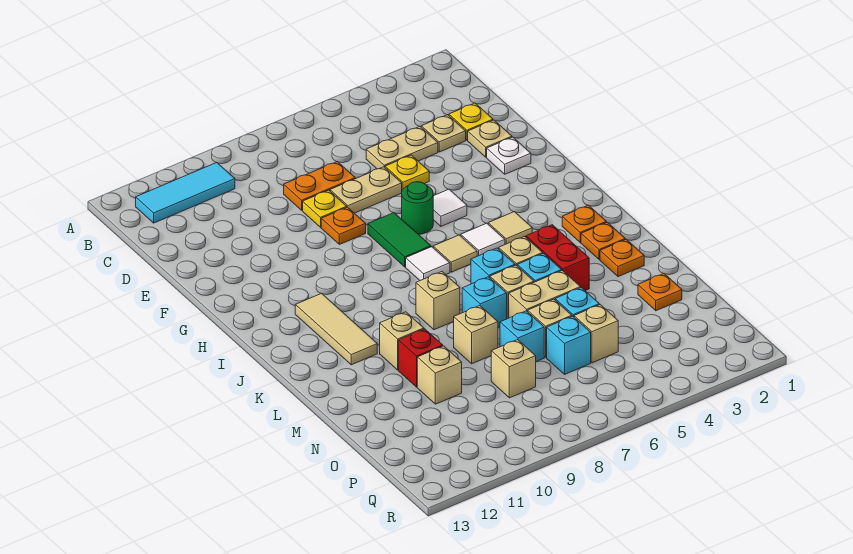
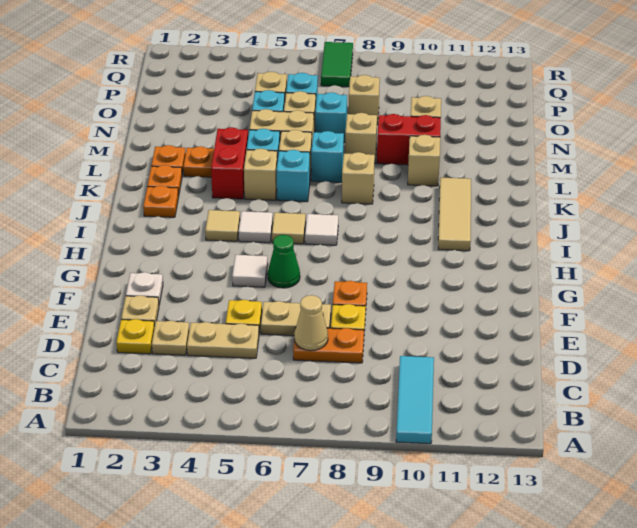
cyan 1x3 tile [136,163,235,223] -> cyan 1x3 tile turned to [396,356,434,444]
none -> tan 1x1 cone [294,295,328,351]
green 1x1 round brick [402,182,433,234] -> green 1x1 cone [268,235,300,288]
green 1x2 tile [368,213,431,267] -> green 1x2 tile moved to [321,42,353,87]
red 1x1 brick [399,329,443,387] -> red 1x2 brick [377,114,441,165]
orange 1x1 plate [638,274,682,311] -> orange 1x1 plate moved to [183,146,214,177]

